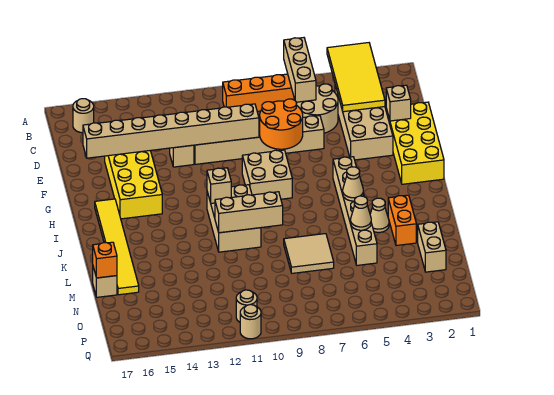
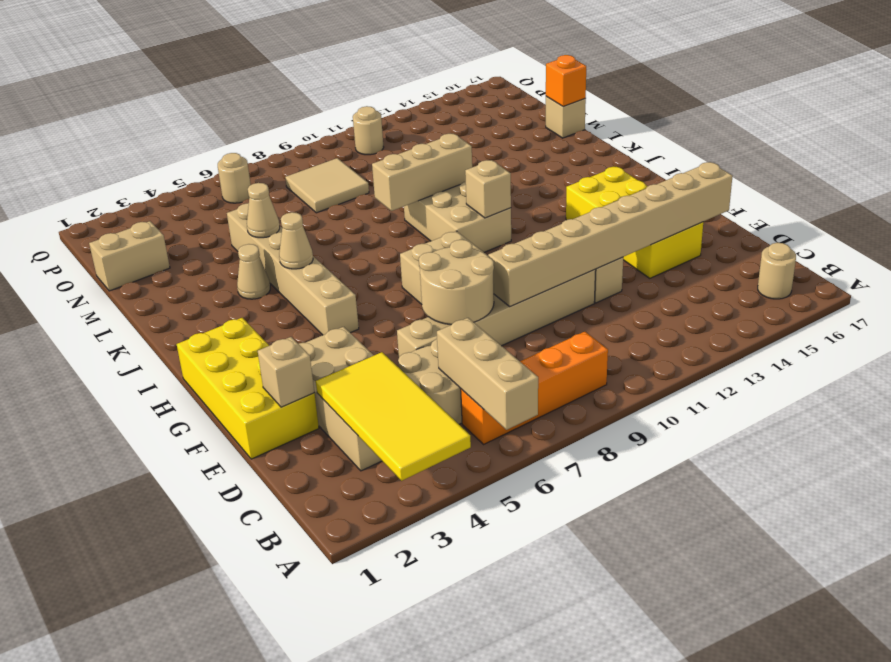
orange 2x2 round brick [260,99,303,149] -> tan 2x2 round brick [419,240,494,325]
yellow 1x6 tile [95,199,139,295] -> none
orange 1x2 brick [388,195,416,246] -> none
tan 2x2 tile [284,234,334,273] -> tan 2x2 tile moved to [285,158,369,213]
tan 1x2 brick [418,222,446,272] -> tan 1x2 brick turned to [89,221,170,291]
tan 1x1 round brick [240,305,261,339] -> tan 1x1 round brick moved to [218,153,251,203]

